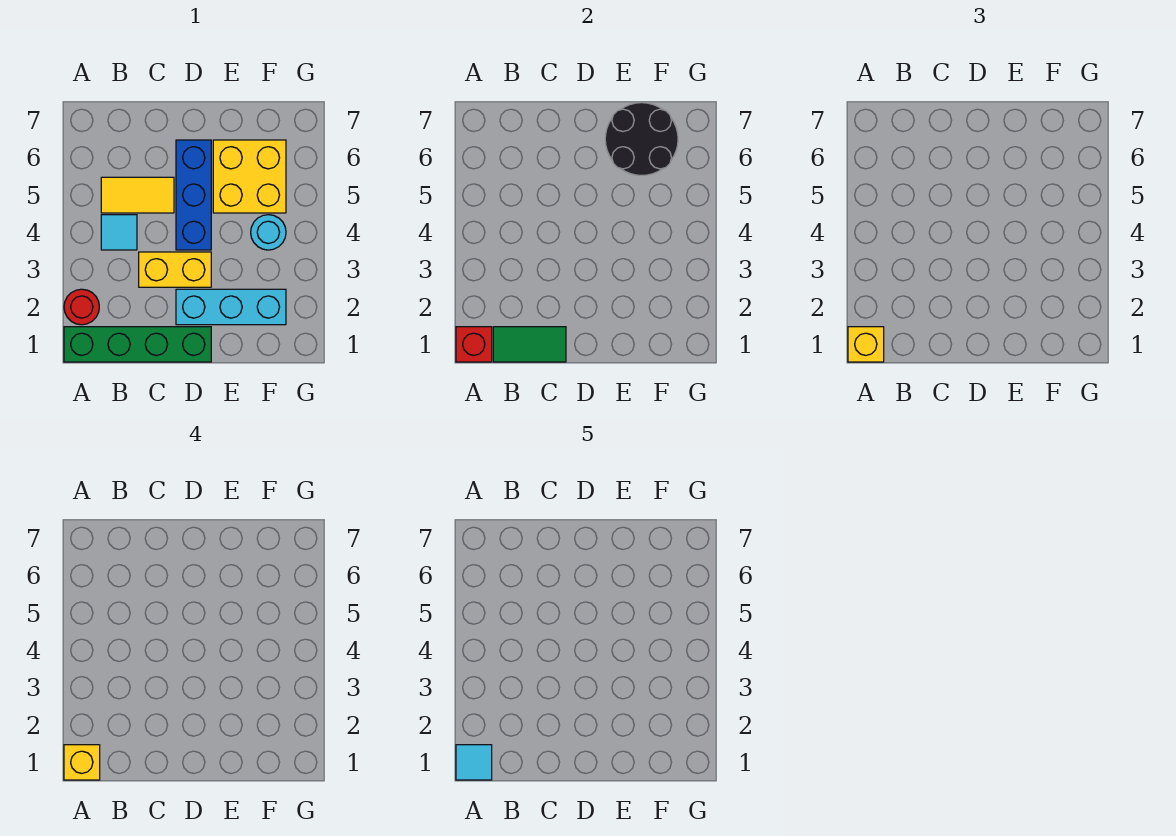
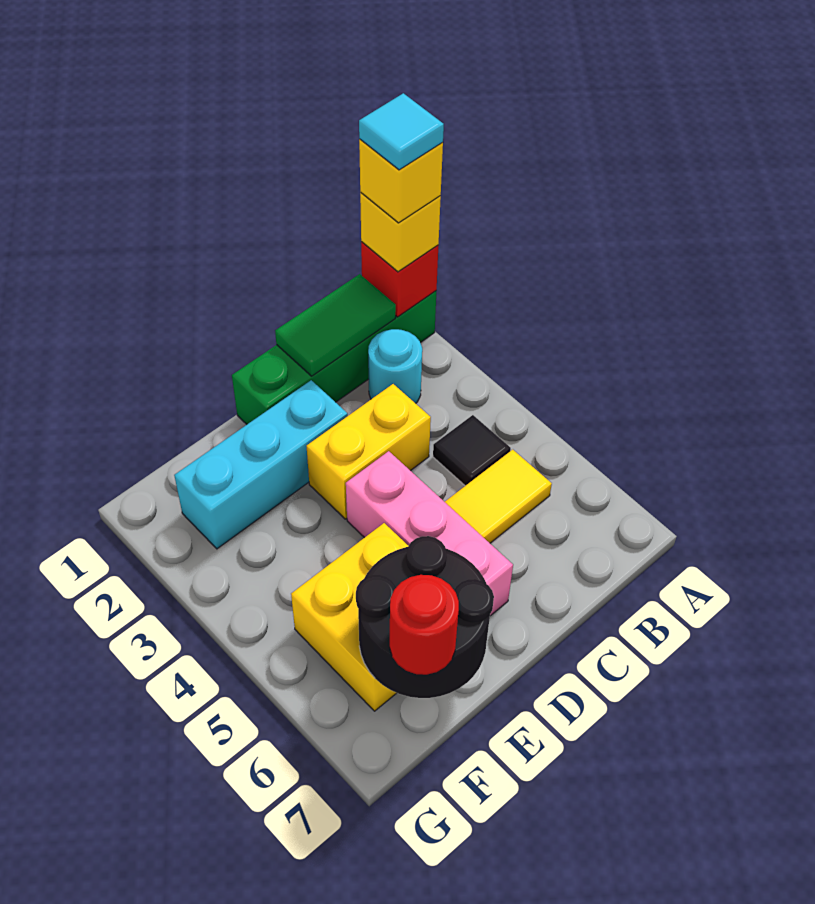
red 1x1 round brick [64,289,99,325] -> red 1x1 round brick moved to [390,575,459,675]
cyan 1x1 tile [101,215,137,250] -> black 1x1 tile [433,415,511,486]
blue 1x3 brick [176,140,211,250] -> pink 1x3 brick [346,451,513,616]
cyan 1x1 round brick [251,215,286,250] -> cyan 1x1 round brick moved to [368,329,422,403]

